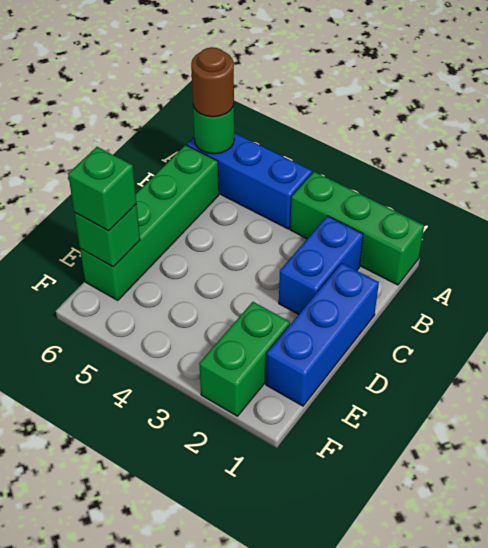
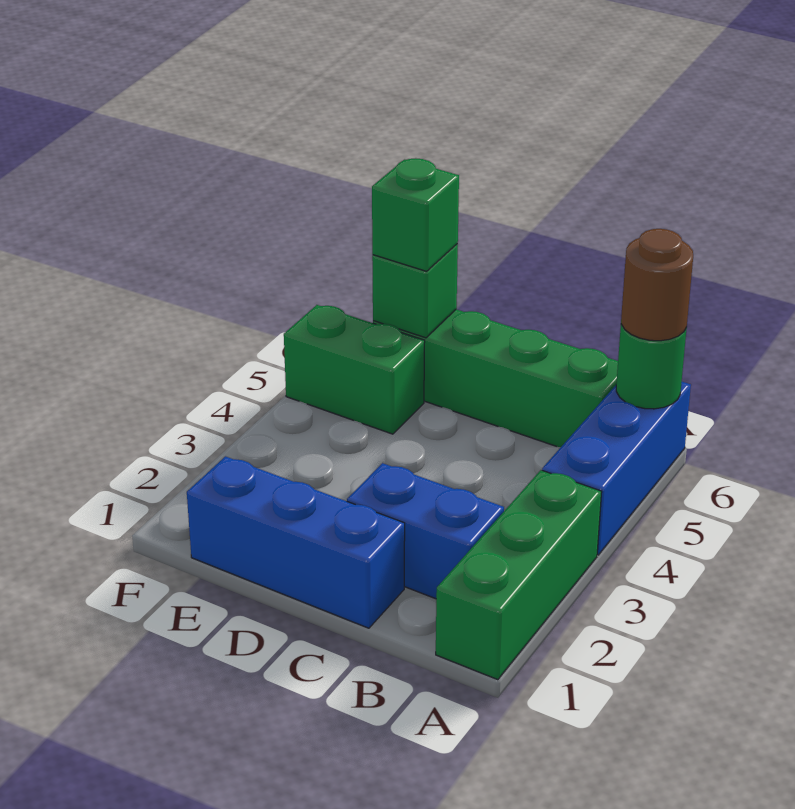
green 1x2 brick [199,302,290,416] -> green 1x2 brick moved to [284,305,425,434]

